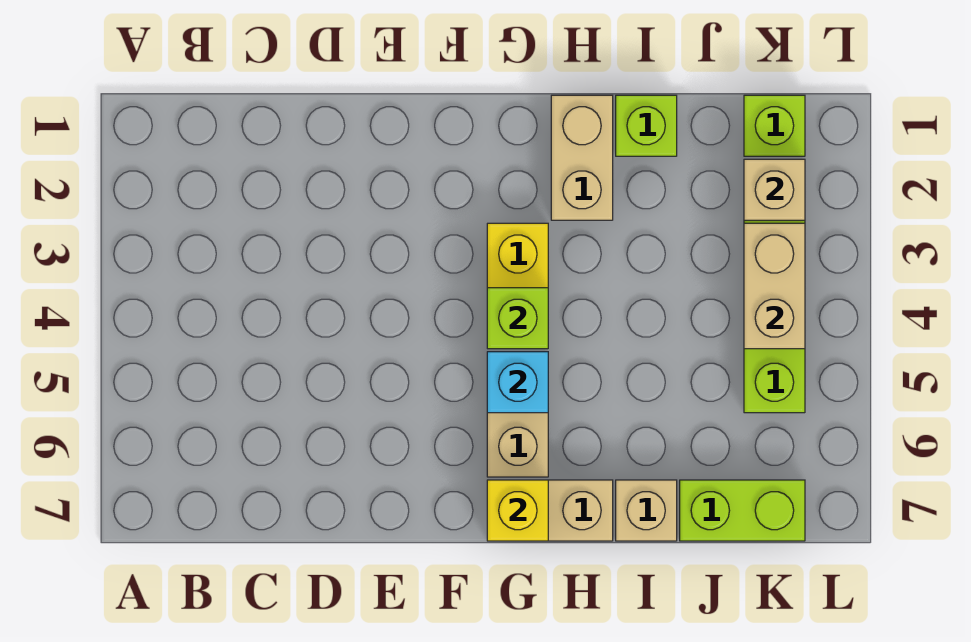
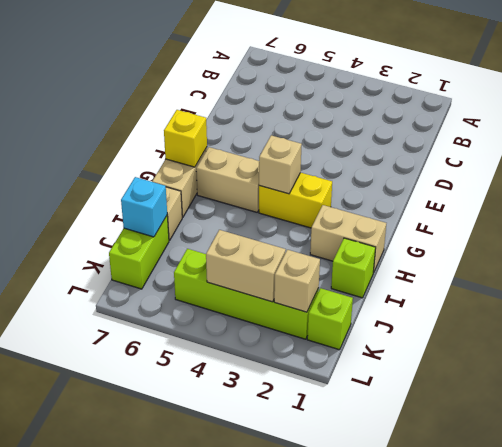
lime 1x1 brick [487,288,548,349] -> tan 1x1 brick [259,135,302,194]
cyan 1x1 brick [487,352,548,413] -> cyan 1x1 brick moved to [121,177,167,237]

